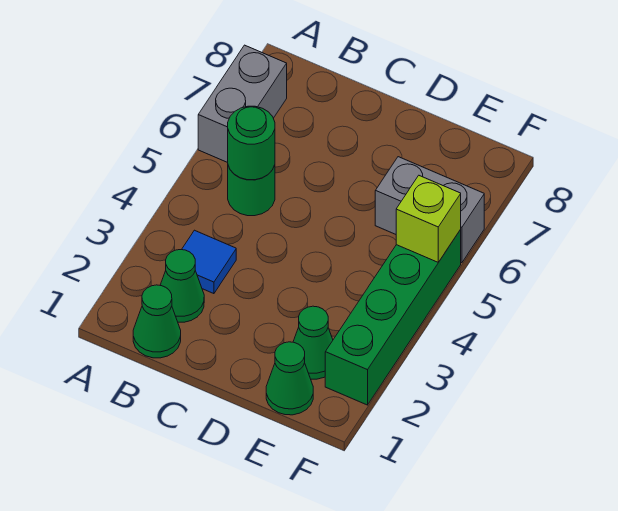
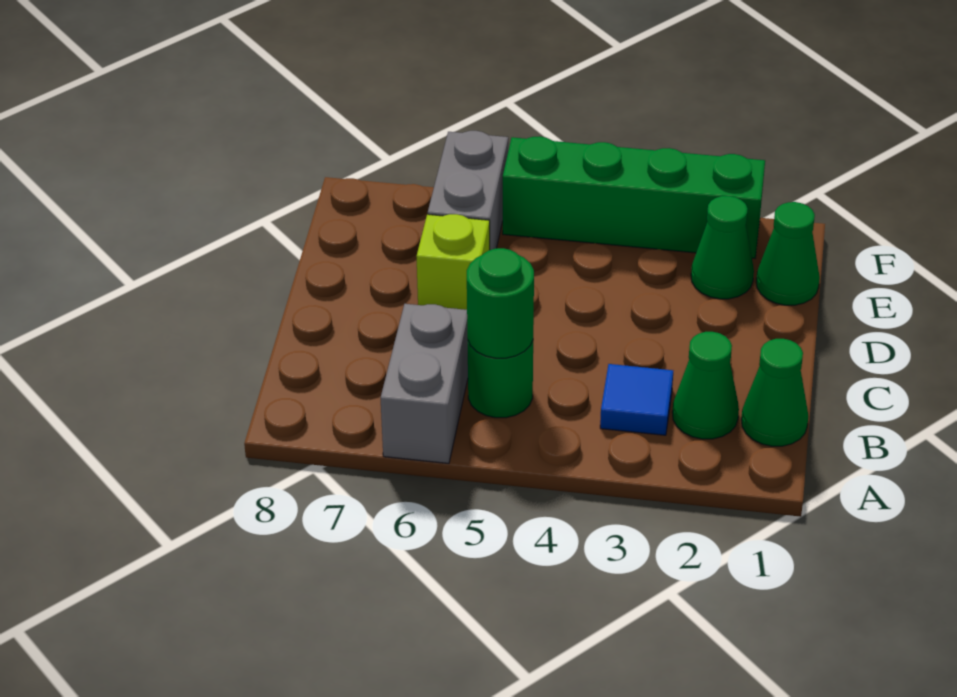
grey 1x2 brick [198,45,287,163] -> grey 1x2 brick turned to [381,304,468,463]
lime 1x1 brick [396,176,461,262] -> lime 1x1 brick moved to [416,214,490,310]

